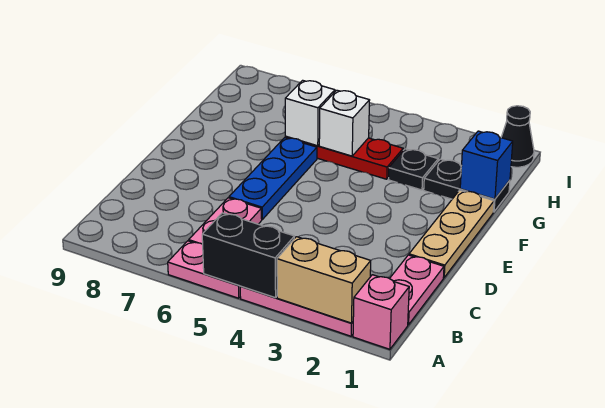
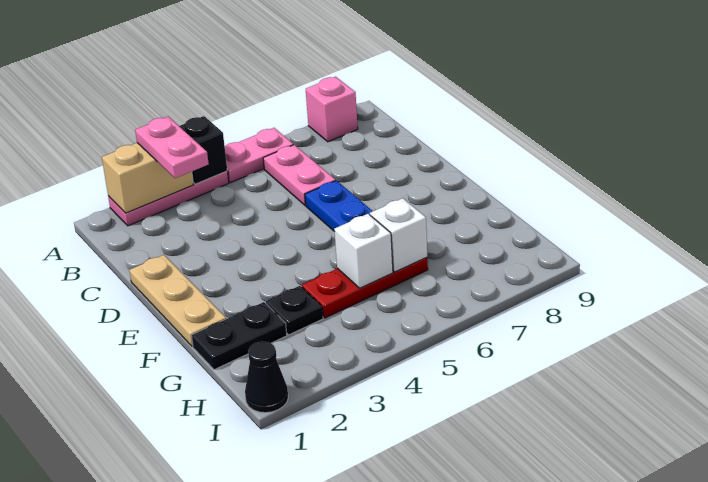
pink 1x1 brick [353,275,409,349] -> pink 1x1 brick moved to [306,77,358,142]
black 1x2 brick [202,213,294,298] -> black 1x1 brick [179,116,227,184]
pink 1x2 plate [390,255,444,325] -> pink 1x2 plate moved to [135,117,209,178]
blue 1x1 brick [460,131,513,199] -> none

